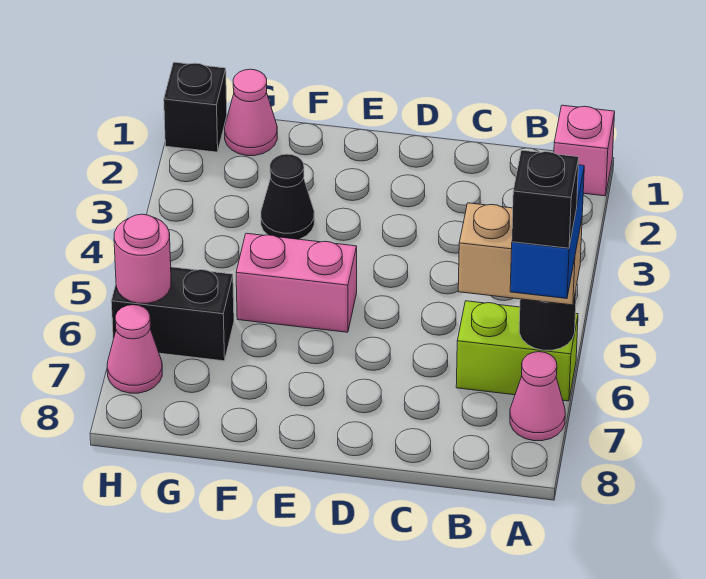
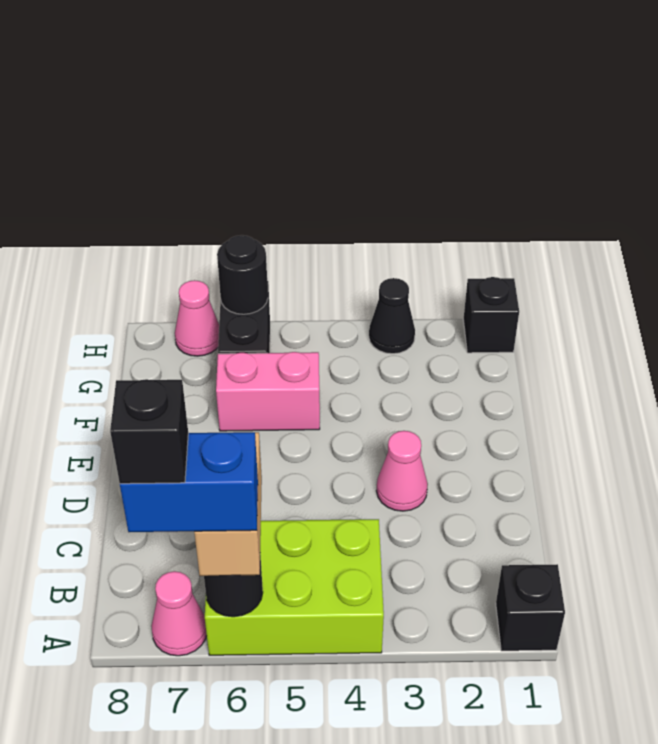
pink 1x1 brick [554,105,615,196] -> black 1x1 brick [496,564,565,651]
lime 1x2 brick [456,301,578,401] -> lime 2x3 brick [205,519,384,655]
pink 1x2 brick [236,233,357,332] -> pink 1x2 brick turned to [216,352,320,431]
black 1x1 cone [261,154,314,239] -> black 1x1 cone moved to [369,278,415,354]
pink 1x1 cone [225,69,277,156] -> pink 1x1 cone moved to [376,431,428,511]
pink 1x1 round brick [114,214,171,303] -> black 1x1 round brick [217,235,268,314]

